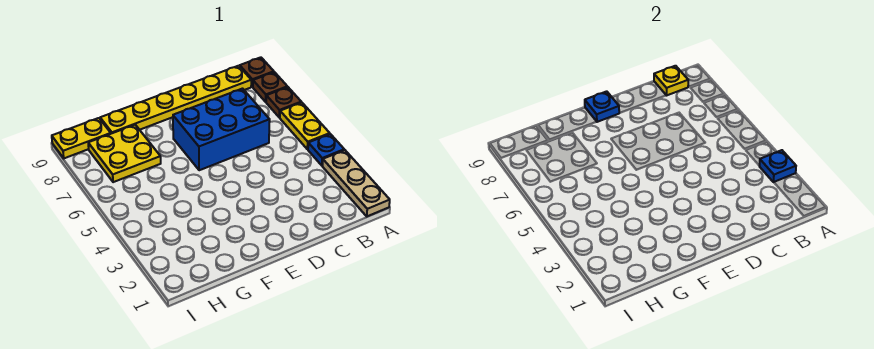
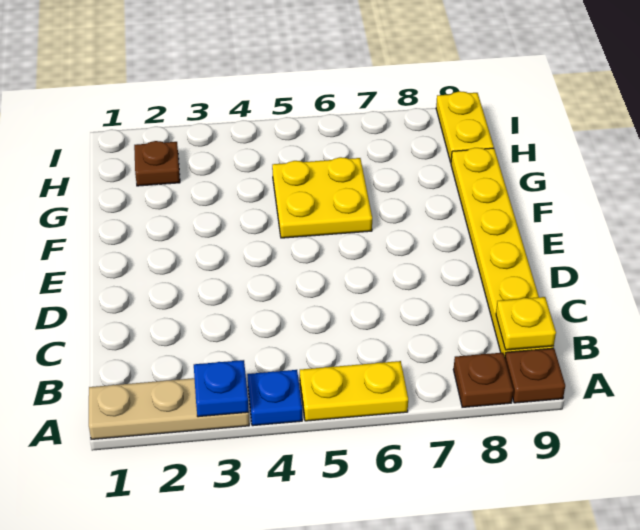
brown 1x1 plate [266,87,301,117] -> brown 1x1 plate moved to [134,141,180,186]
blue 2x3 brick [173,89,270,170] -> none
blue 1x1 plate [585,91,619,122] -> none
yellow 2x2 plate [88,125,161,182] -> yellow 2x2 plate moved to [272,157,372,238]

